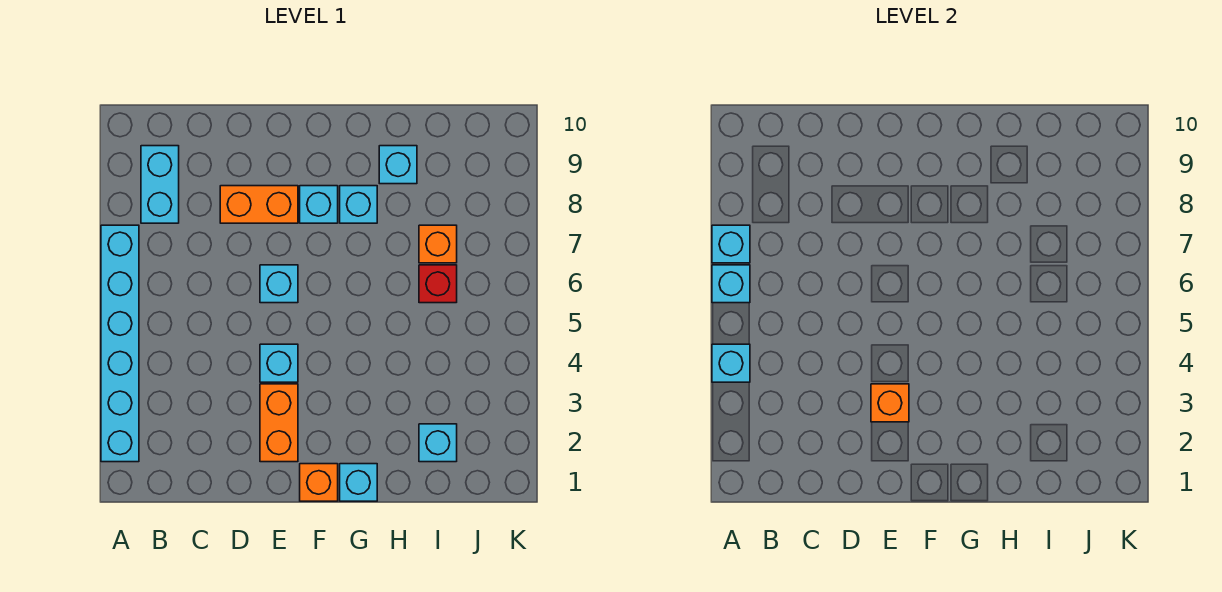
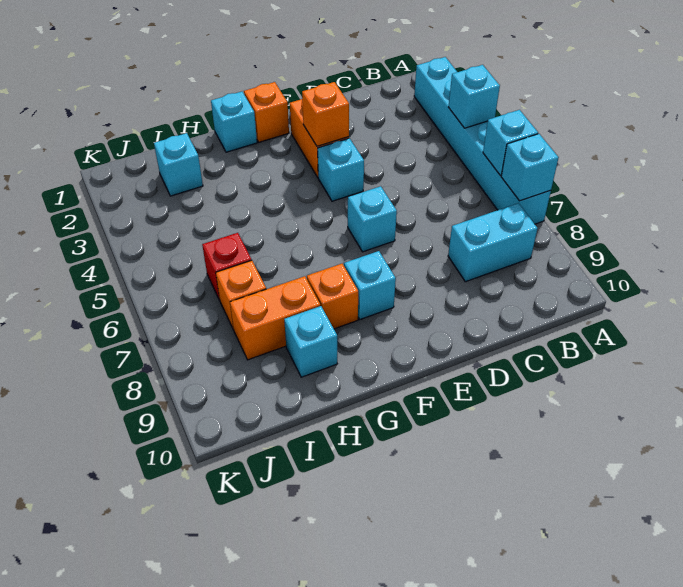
cyan 1x2 brick [141,146,179,223] -> cyan 1x2 brick turned to [448,203,538,282]
orange 1x2 brick [220,186,298,223] -> orange 1x2 brick moved to [230,276,320,360]
cyan 1x1 brick [340,186,377,223] -> orange 1x1 brick [307,264,358,329]

